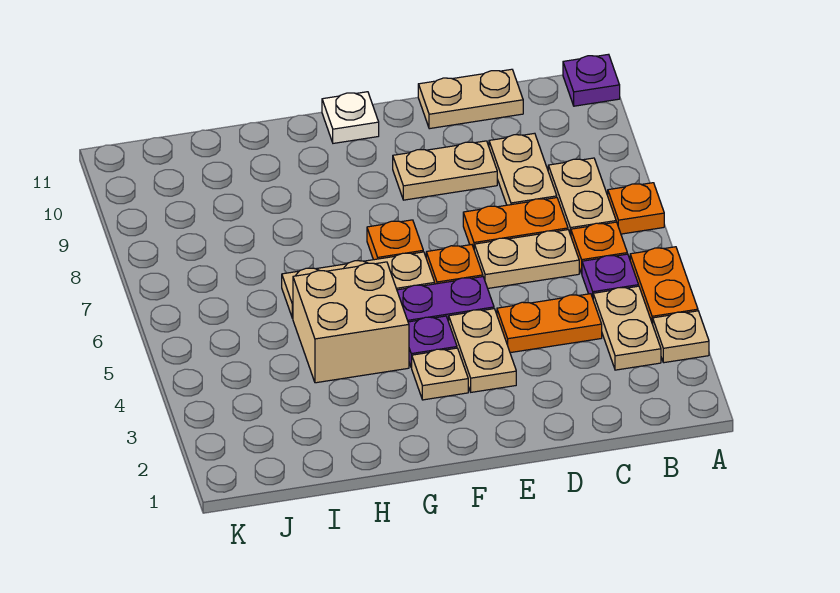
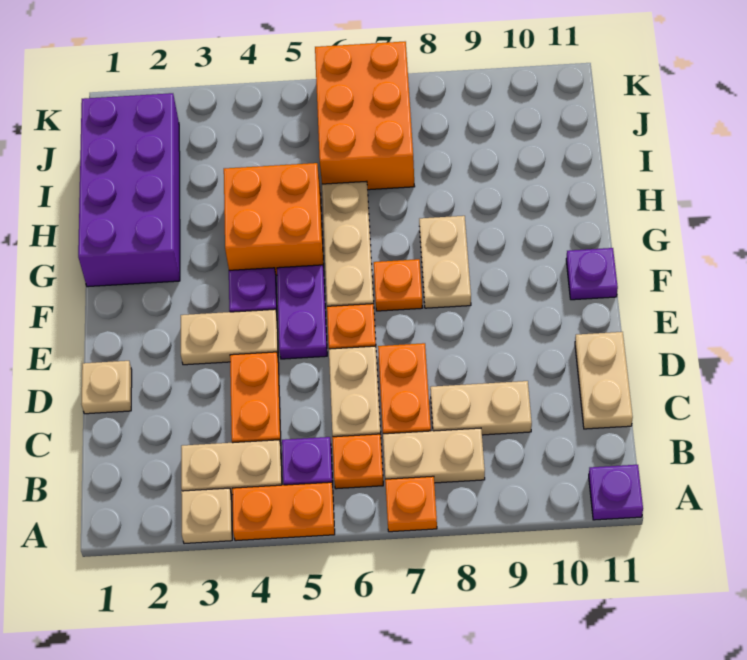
tan 1x2 plate [393,141,497,200] -> tan 1x2 plate moved to [419,216,471,308]
tan 1x1 plate [412,348,468,400] -> tan 1x1 plate moved to [81,361,132,414]
white 1x1 plate [322,92,379,143] -> purple 1x1 plate [566,248,618,300]
none -> purple 2x4 brick [78,93,180,287]
tan 2x2 brick [293,262,409,383] -> orange 2x2 brick [224,163,324,275]
none -> orange 2x3 brick [315,42,415,190]

